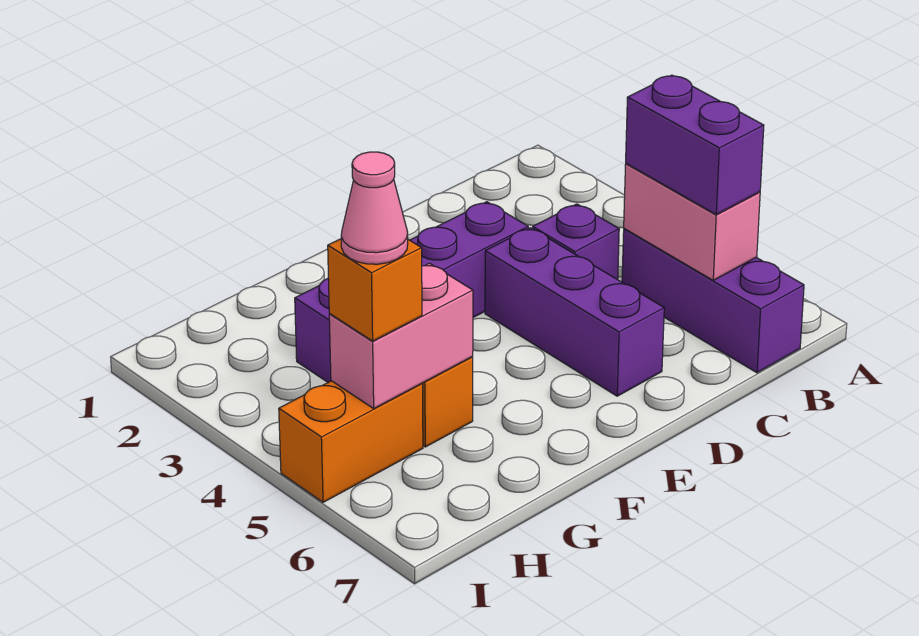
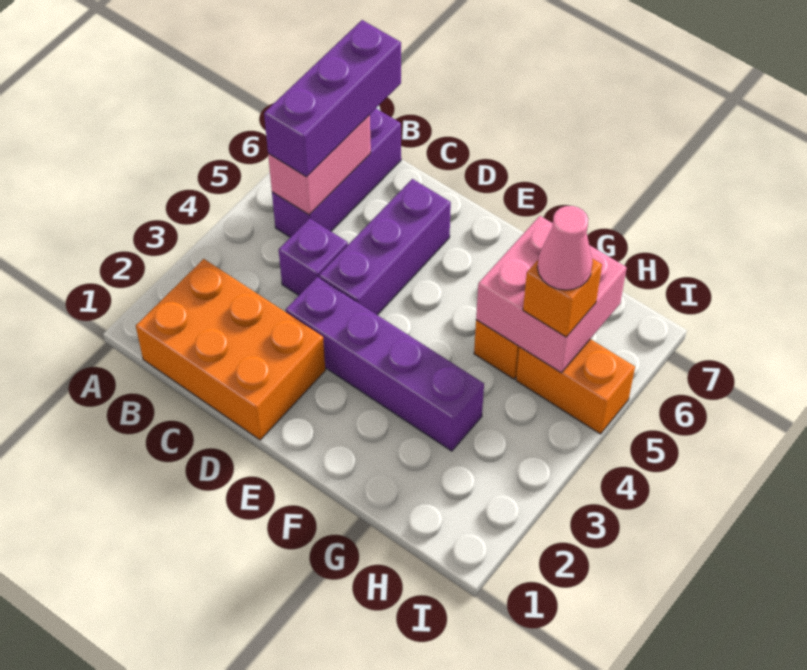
none -> orange 2x3 brick [136,259,325,440]
purple 1x2 brick [626,75,764,214] -> purple 1x3 brick [264,20,401,177]
pink 1x2 brick [329,263,473,408] -> pink 2x2 brick [476,216,627,373]

